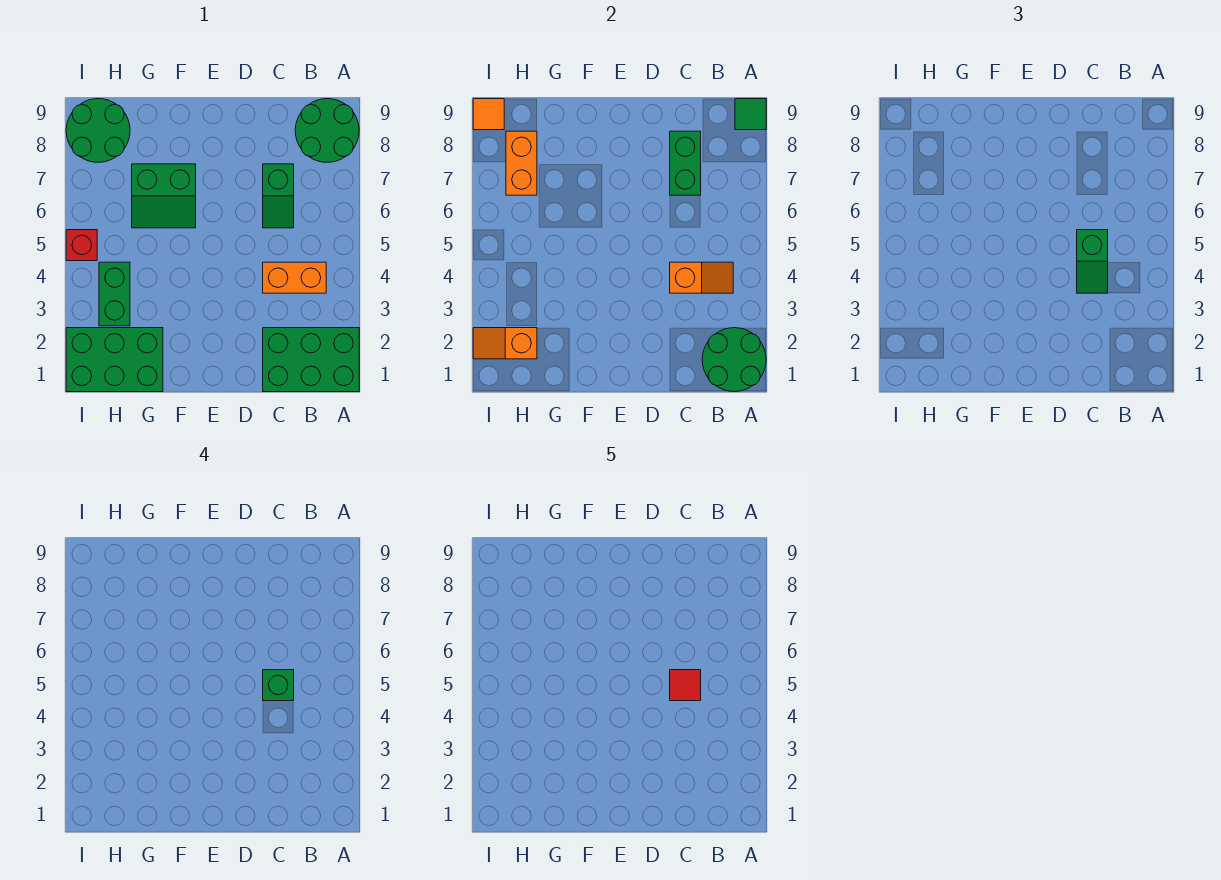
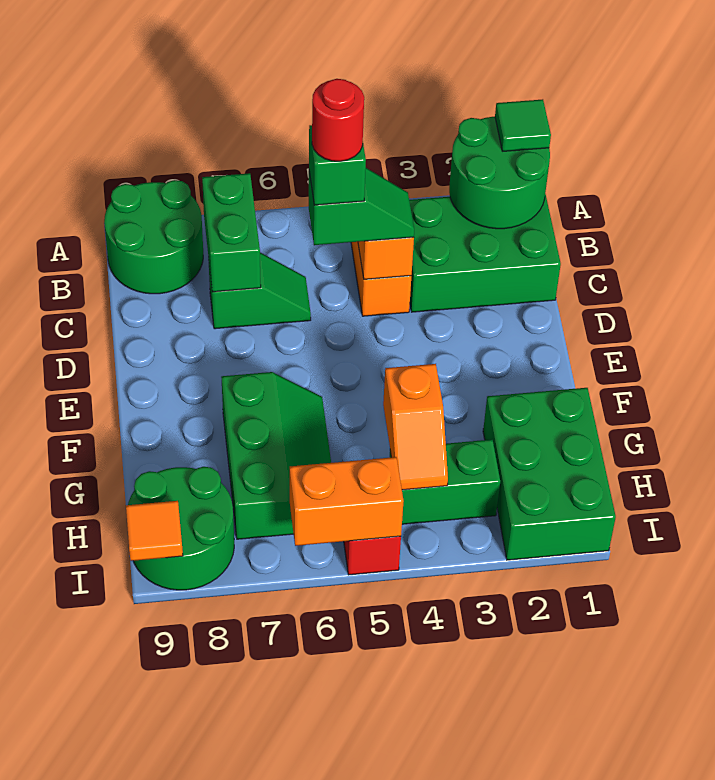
green 2x3 brick [263,328,359,392] -> green 2x3 brick turned to [409,194,561,312]
green 1x1 tile [735,99,766,130] -> green 1x1 tile moved to [495,99,551,151]
red 1x1 tile [670,670,701,701] -> red 1x1 round brick [312,79,364,161]
green 1x2 brick [670,131,701,195] -> green 1x2 brick turned to [202,173,261,292]
green 2x2 slope [132,164,196,228] -> green 2x3 slope [221,372,331,539]
orange 1x2 slope [473,328,537,359] -> orange 1x2 slope moved to [383,364,448,490]
orange 1x2 brick [506,131,537,195] -> orange 1x2 brick moved to [290,457,404,546]

